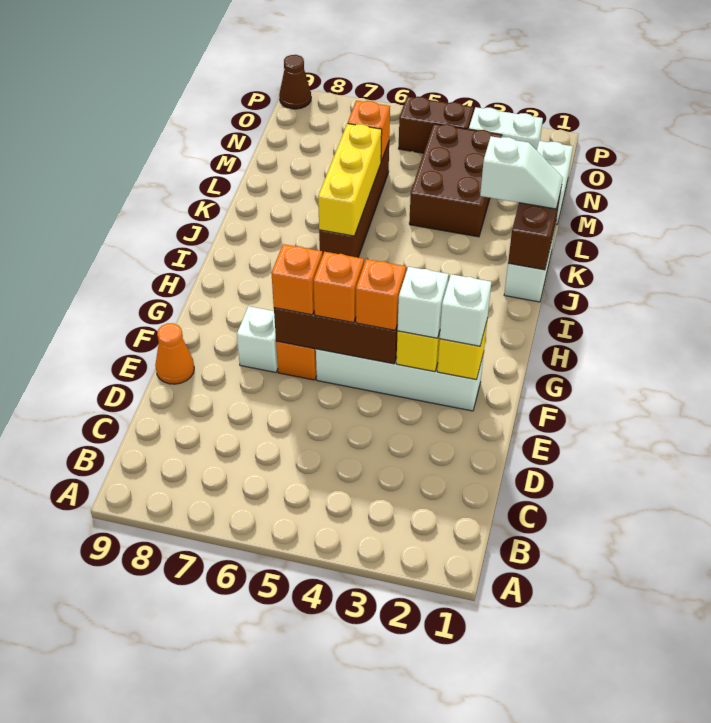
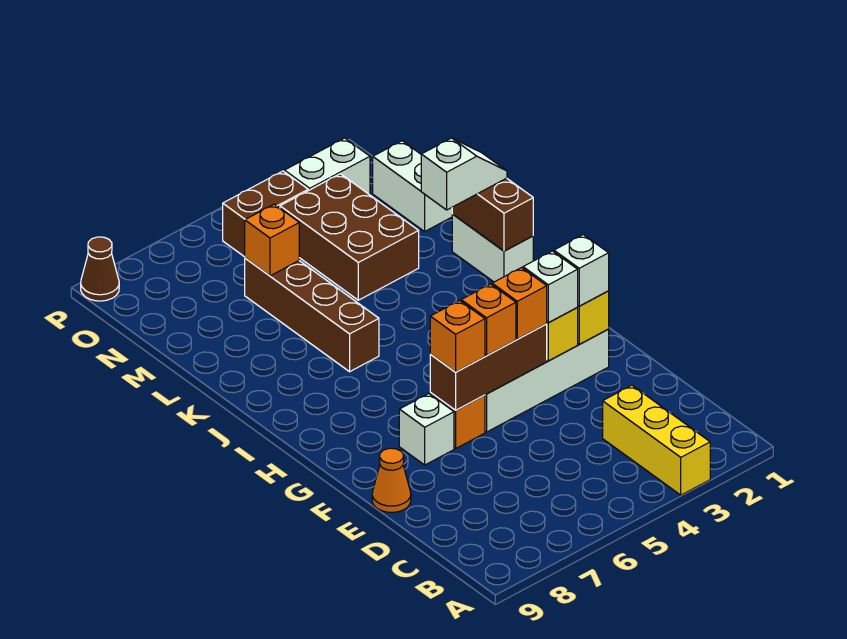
yellow 1x3 brick [318,124,382,236] -> yellow 1x3 brick moved to [603,385,710,495]

